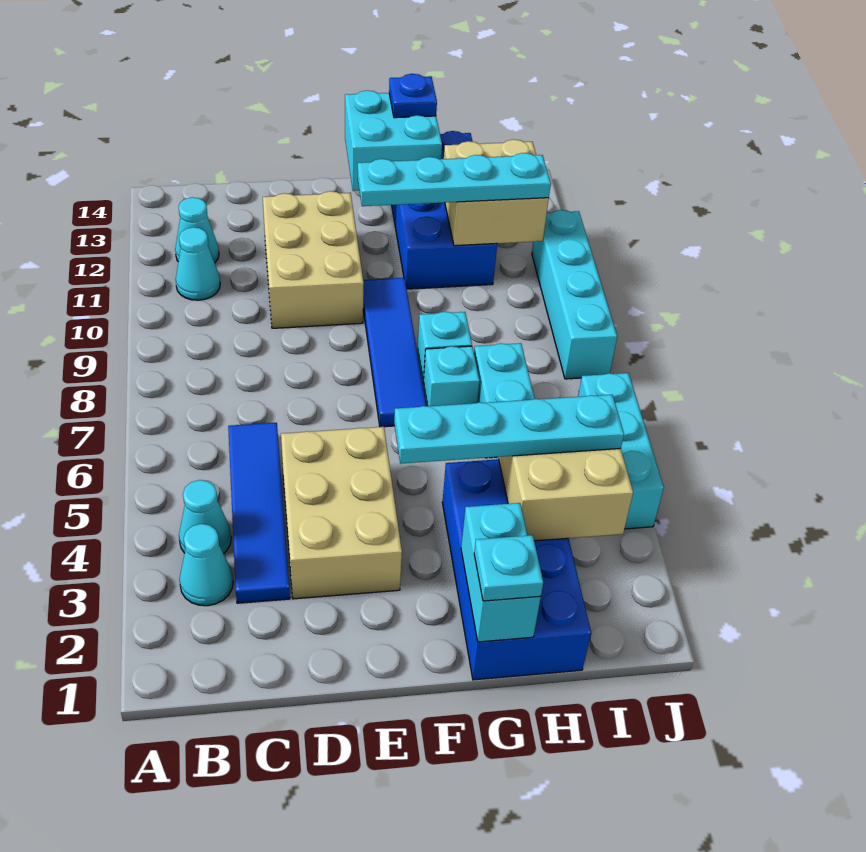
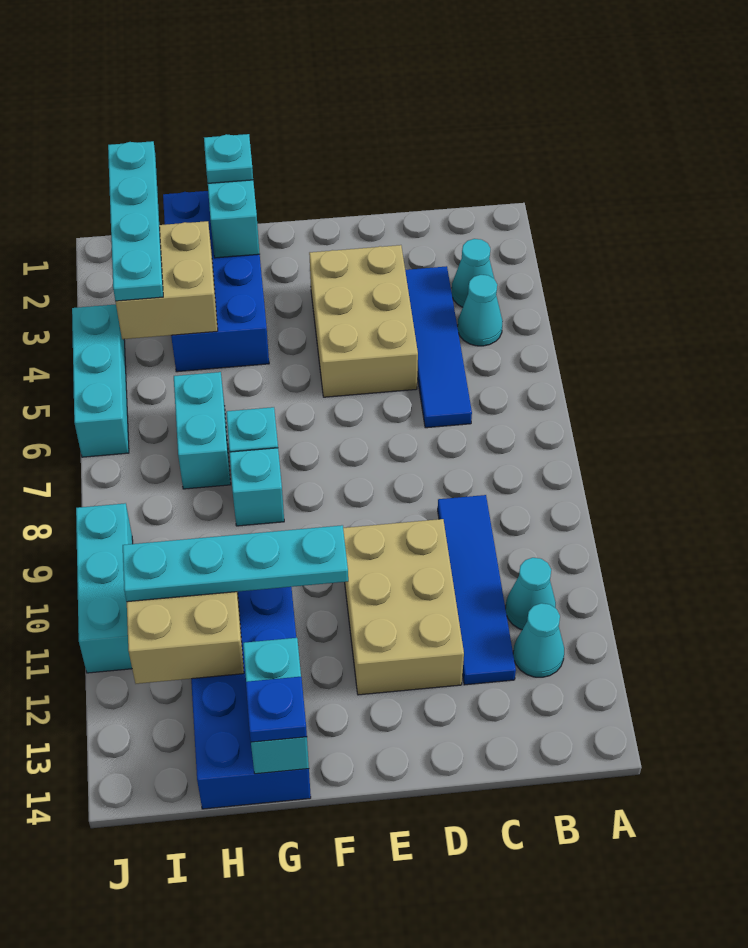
cyan 1x4 plate [394,395,624,464] -> cyan 1x4 plate turned to [108,141,163,301]
blue 1x4 tile [363,278,426,427] -> blue 1x4 tile moved to [438,495,516,685]
cyan 2x2 brick [345,90,442,191] -> cyan 1x2 brick [243,638,309,774]
cyan 1x4 brick [532,210,617,379] -> cyan 1x3 brick [76,503,133,673]

